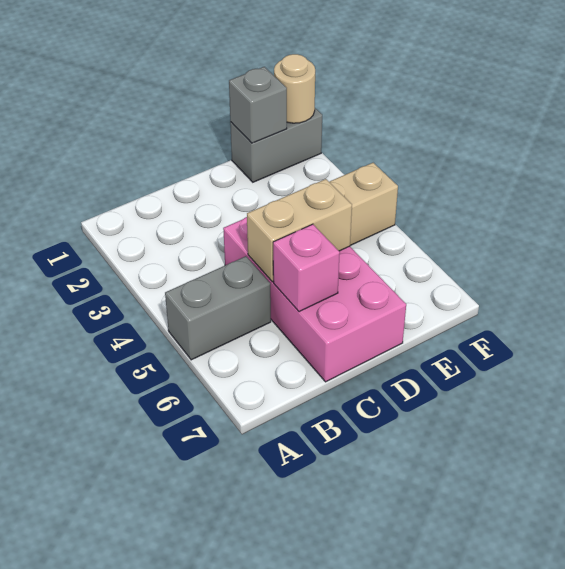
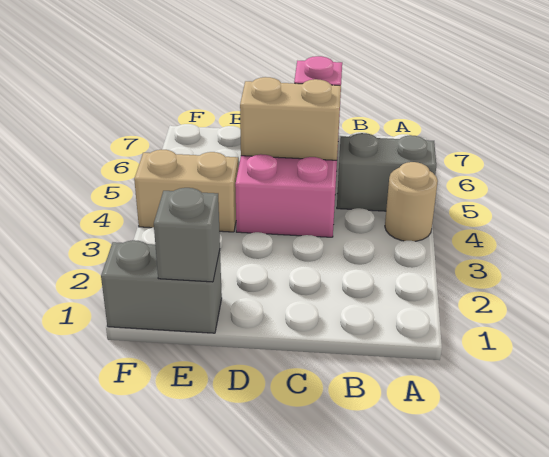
tan 1x1 round brick [274,54,315,123] -> tan 1x1 round brick moved to [385,162,438,241]

